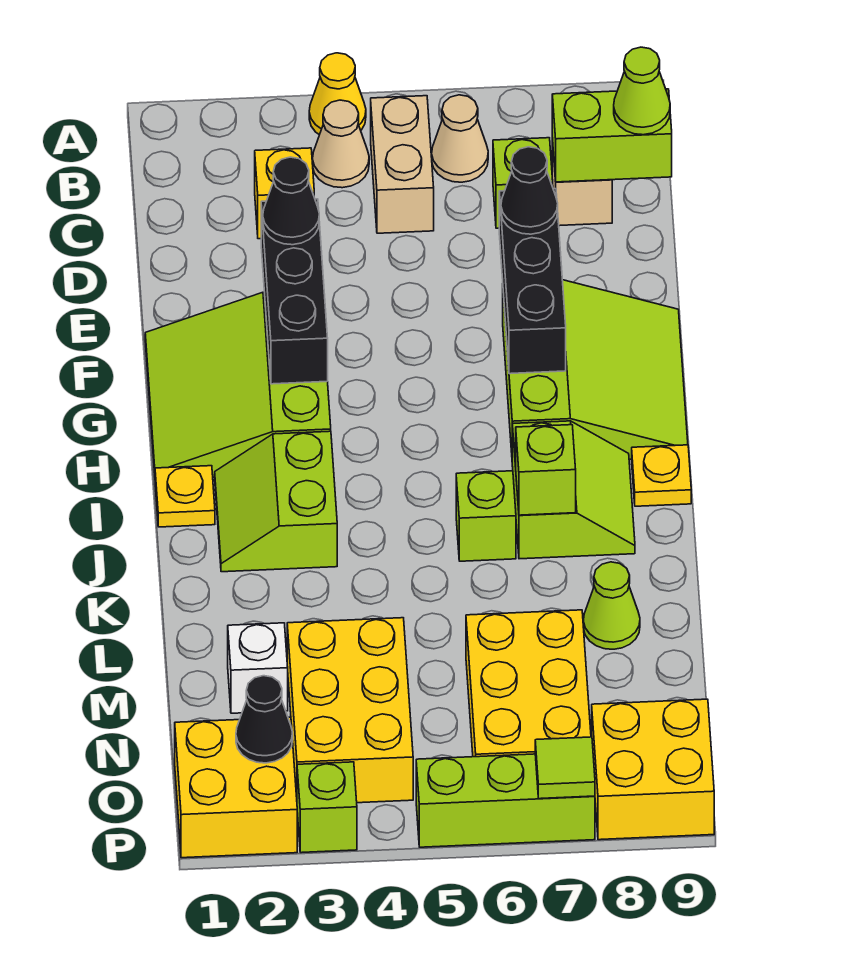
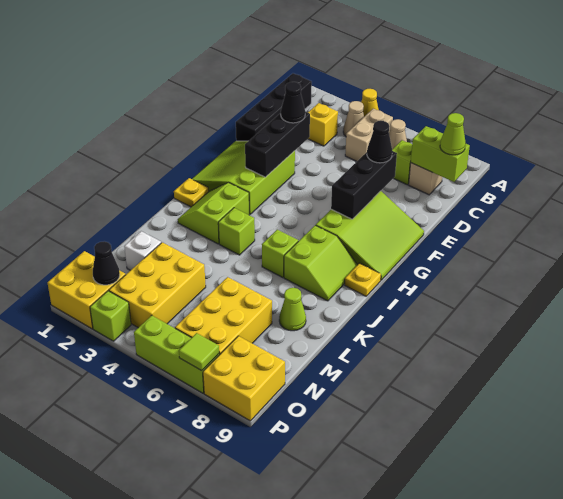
none -> black 1x4 brick [236,73,312,141]
lime 1x1 brick [516,425,576,515] -> lime 1x1 brick moved to [218,208,255,255]

